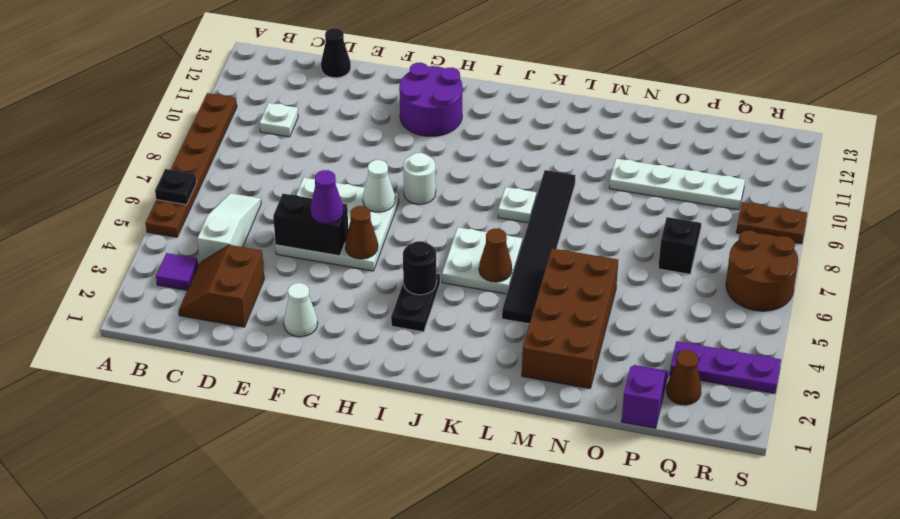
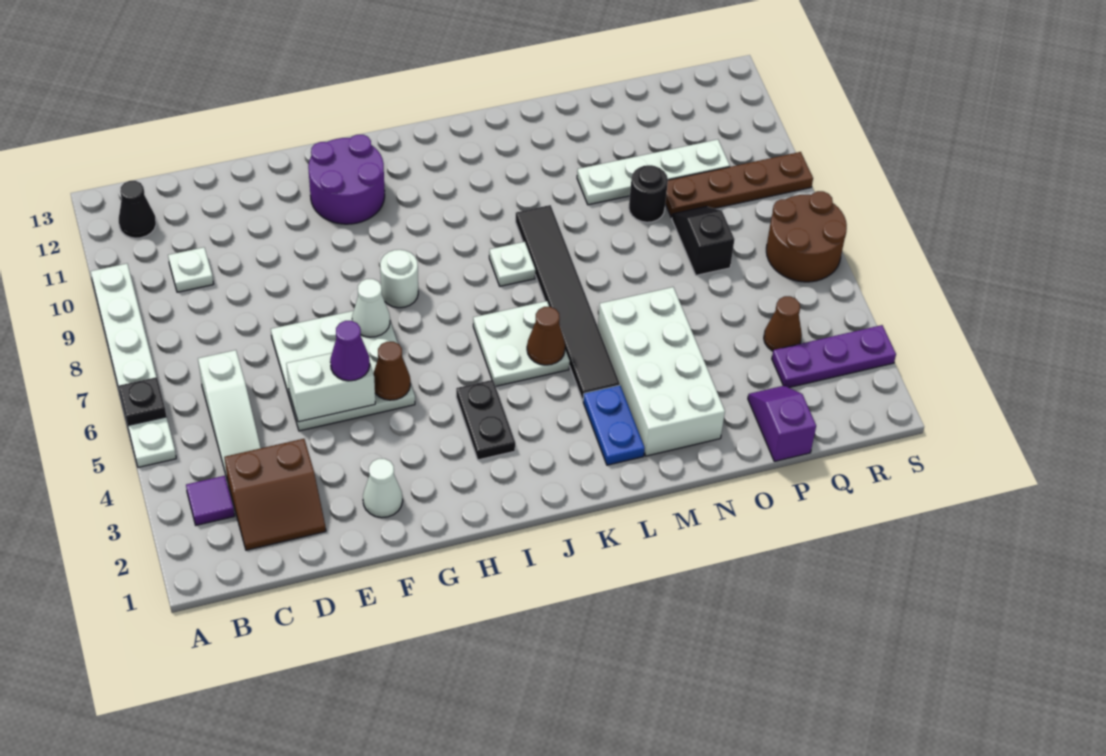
brown 1x6 plate [145,93,237,237] -> white 1x6 plate [91,264,176,467]
brown 2x2 slope [179,245,264,327] -> brown 2x2 slope turned to [224,439,326,550]
white 1x3 slope [197,193,261,262] -> white 1x3 slope turned to [198,350,261,481]
black 1x1 cone [321,28,351,78] -> black 1x1 cone moved to [119,181,156,238]
black 1x2 brick [273,194,348,256] -> white 1x2 brick [286,353,375,422]
black 1x1 round brick [403,241,437,295] -> black 1x1 round brick moved to [629,165,668,222]
none -> blue 1x2 plate [583,385,645,465]
brown 2x4 brick [522,248,618,388] -> white 2x4 brick [598,287,725,456]
brown 1x1 cone [667,350,701,405] -> brown 1x1 cone moved to [764,296,802,351]
brown 1x2 plate [736,202,807,244] -> brown 1x4 plate [665,152,813,218]

